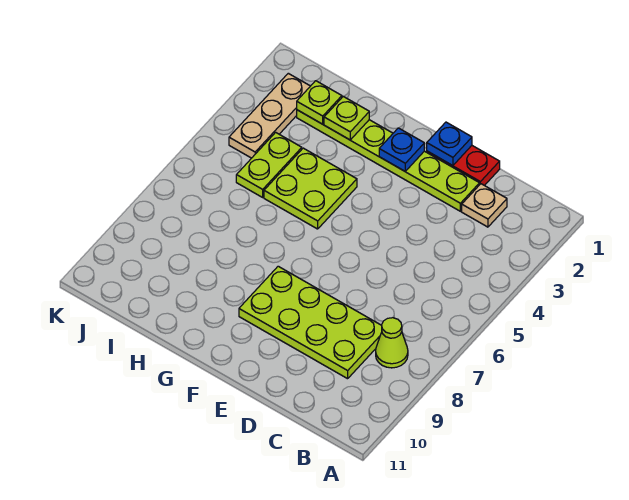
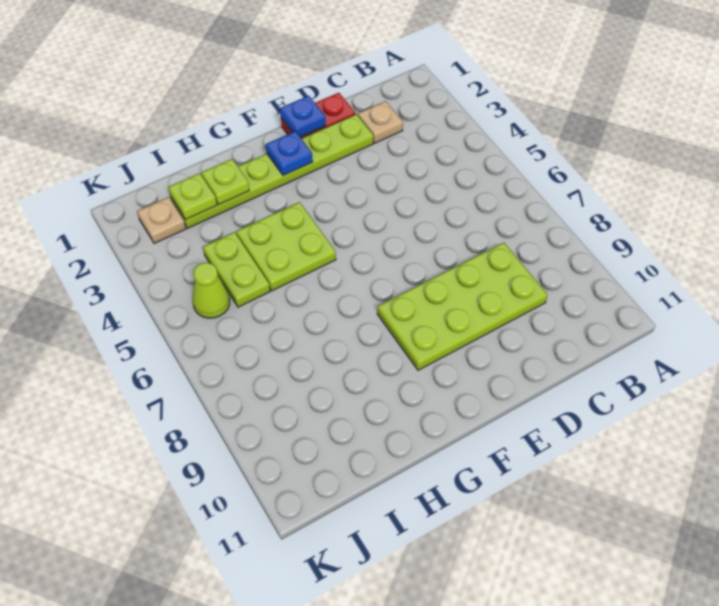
lime 1x1 cone [376,318,408,368] -> lime 1x1 cone moved to [193,263,230,318]
tan 1x3 plate [229,73,310,158] -> tan 1x1 plate [137,197,186,244]

